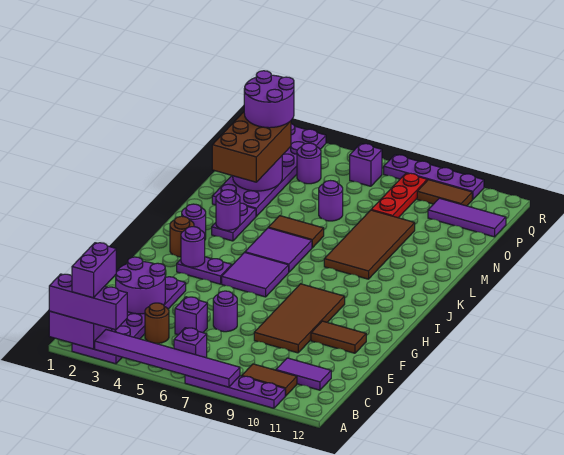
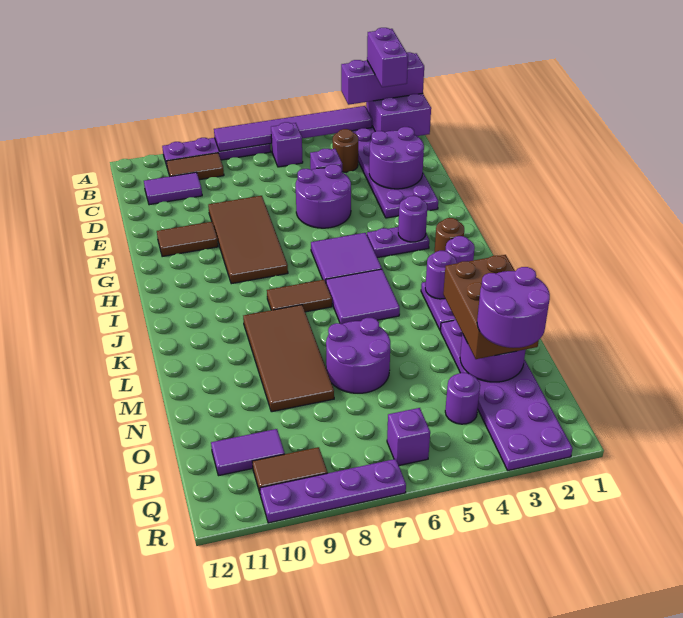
purple 1x1 round brick [213,291,237,332] -> purple 2x2 round brick [296,164,351,228]
brown 1x2 tile [268,216,324,248] -> brown 1x2 tile moved to [267,280,332,312]
purple 1x1 round brick [319,181,343,221] -> purple 2x2 round brick [326,318,390,393]
red 1x3 plate [372,173,427,218] -> none
purple 1x3 tile [428,198,506,237] -> purple 1x2 tile [211,429,285,476]

